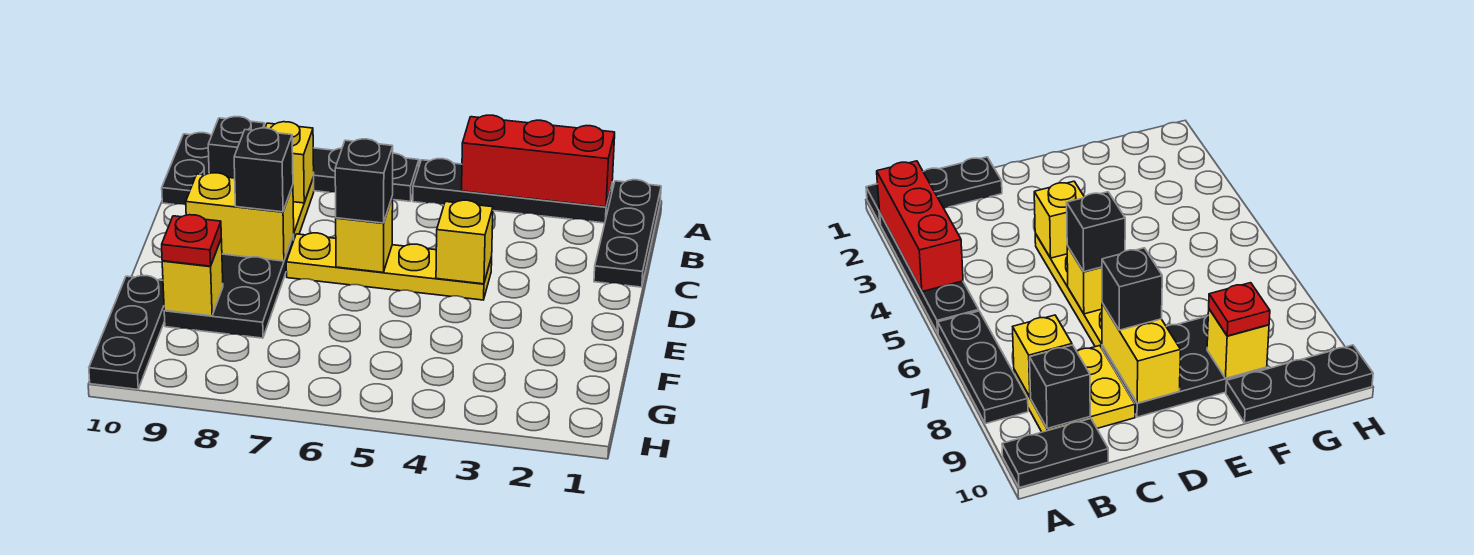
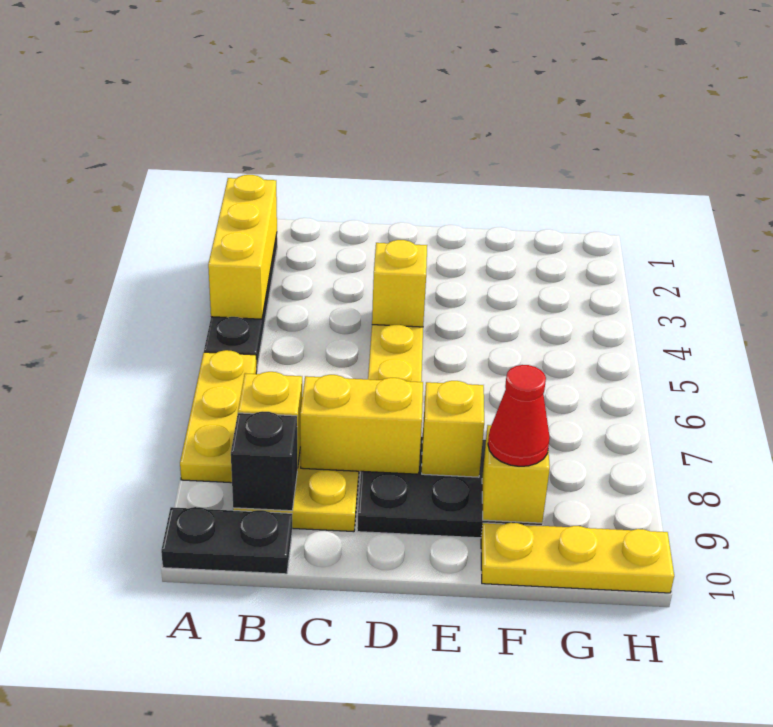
black 1x3 plate [594,180,661,287] -> none
red 1x3 brick [462,115,615,207] -> yellow 1x3 brick [208,175,277,319]
black 1x3 plate [313,148,419,201] -> yellow 1x3 plate [180,350,257,483]
yellow 1x1 brick [336,196,393,272] -> yellow 1x1 brick moved to [422,381,484,477]
black 1x1 brick [335,139,393,223] -> none
yellow 1x2 brick [186,173,294,261] -> yellow 1x2 brick turned to [300,375,423,474]
black 1x1 brick [234,128,293,212] -> none
red 1x1 plate [162,215,221,266] -> red 1x1 cone [488,365,550,466]
black 1x3 plate [89,276,165,389] -> yellow 1x3 plate [481,523,674,593]

